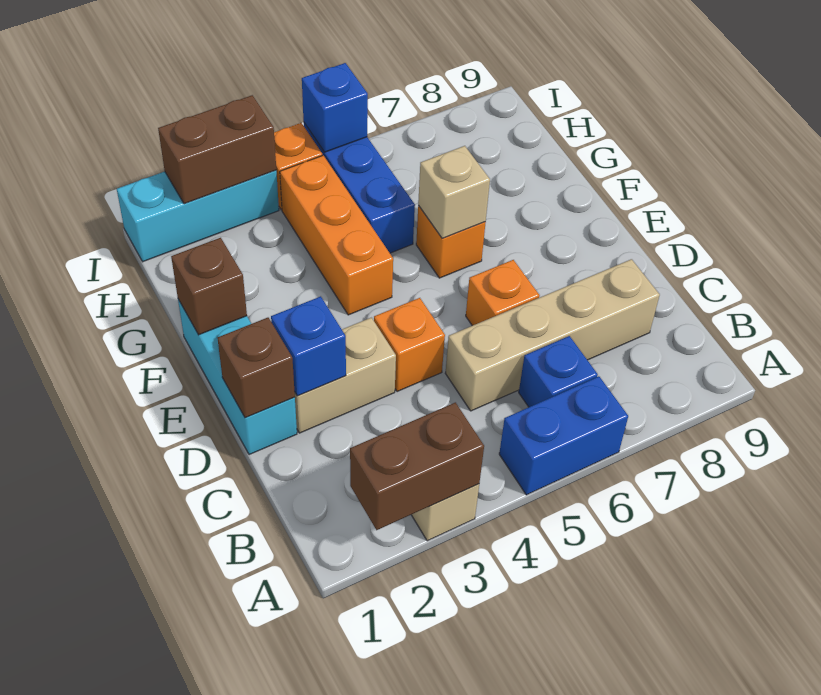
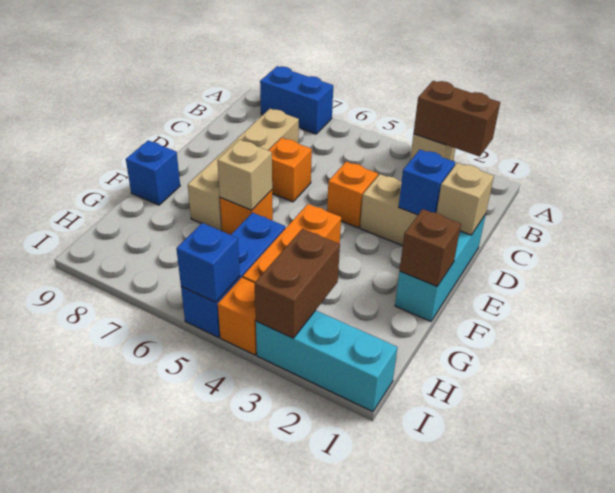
blue 1x2 brick [499,376,628,495] -> blue 1x2 brick moved to [260,66,333,134]
blue 1x1 brick [519,336,598,407] -> blue 1x1 brick moved to [126,140,180,205]
tan 1x4 brick [445,259,660,411] -> tan 1x4 brick turned to [188,109,299,231]
brown 1x1 brick [217,318,295,418] -> tan 1x1 brick [437,163,494,235]
brown 1x2 brick [158,95,276,204] -> brown 1x2 brick turned to [254,229,340,338]

